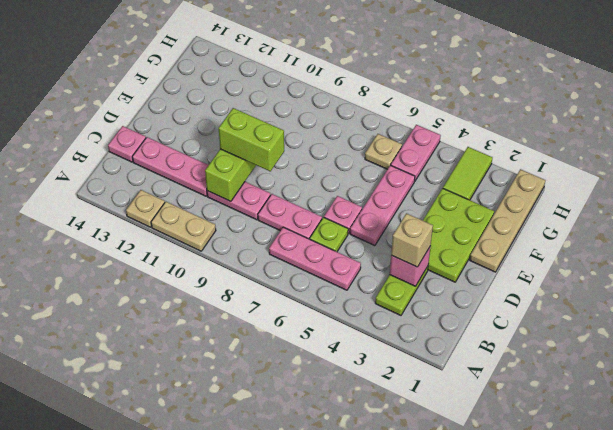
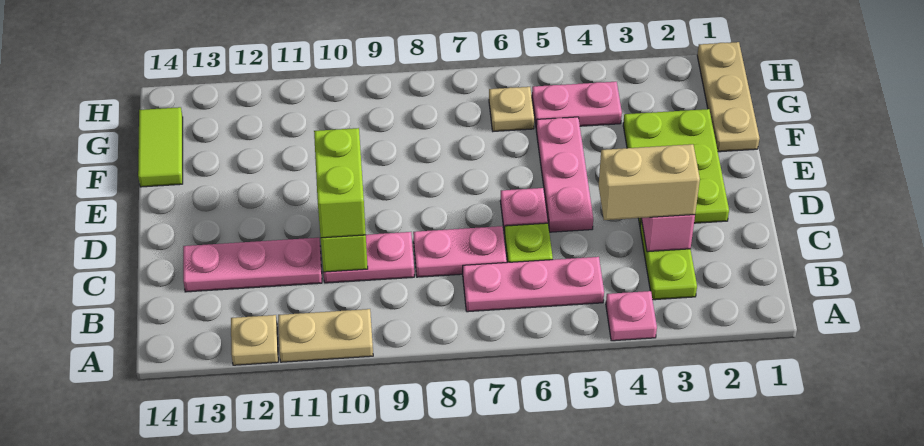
tan 1x1 brick [391,213,433,267] -> tan 1x2 brick [599,144,700,220]
pink 1x1 plate [108,126,146,162] -> pink 1x1 plate moved to [606,291,657,341]
lime 1x2 brick [219,108,284,171] -> lime 1x2 brick turned to [314,128,366,238]
tan 1x4 plate [470,169,545,272] -> tan 1x3 plate [697,42,759,152]
lime 1x2 tile [443,147,493,200] -> lime 1x2 tile moved to [138,107,183,187]
pink 1x2 plate [391,125,441,181] -> pink 1x2 plate turned to [532,82,622,126]

